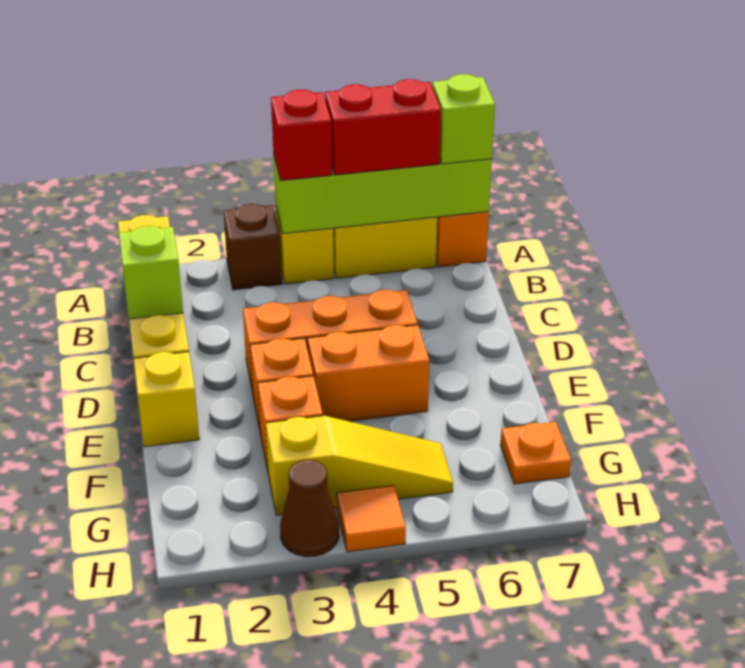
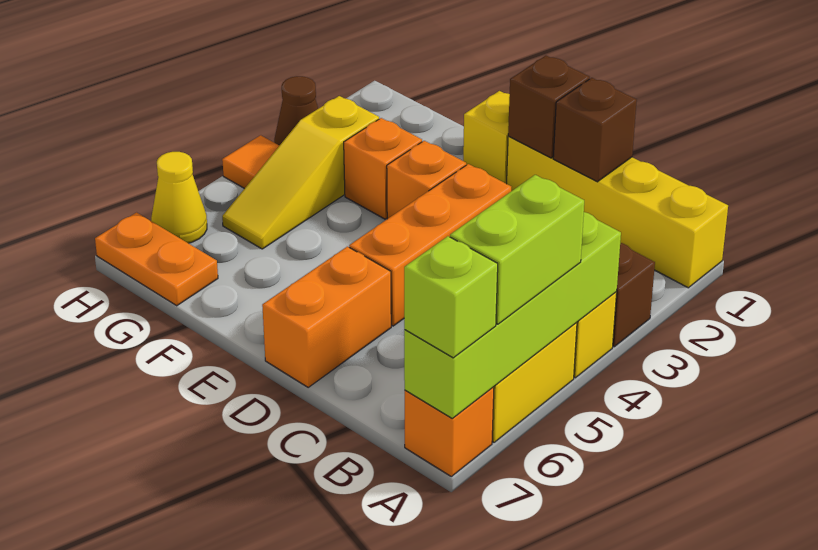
red 1x1 brick [271,90,332,181] -> none
red 1x2 brick [325,79,441,175] -> lime 1x2 brick [450,175,584,324]
lime 1x1 brick [119,226,183,319] -> brown 1x1 brick [553,78,637,182]
none -> brown 1x1 brick [508,56,590,158]
orange 1x2 brick [308,325,429,421] -> orange 1x2 brick moved to [262,246,391,387]
orange 1x1 plate [500,422,571,484] -> orange 1x2 plate [95,212,218,306]
none -> yellow 1x1 cone [151,152,207,243]

